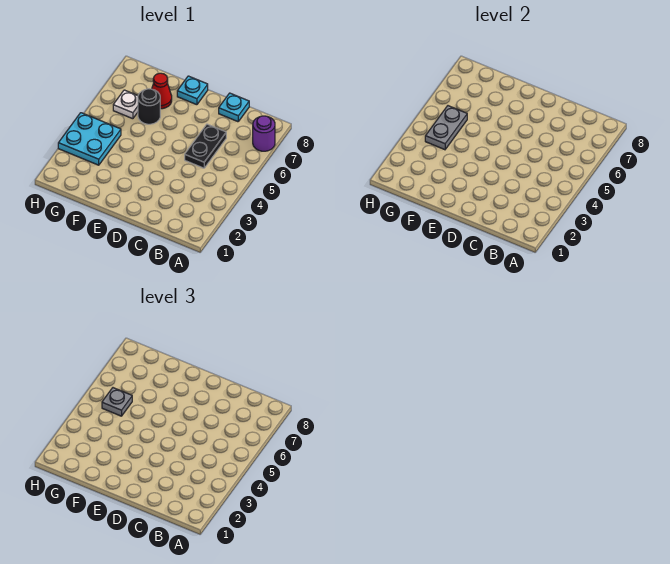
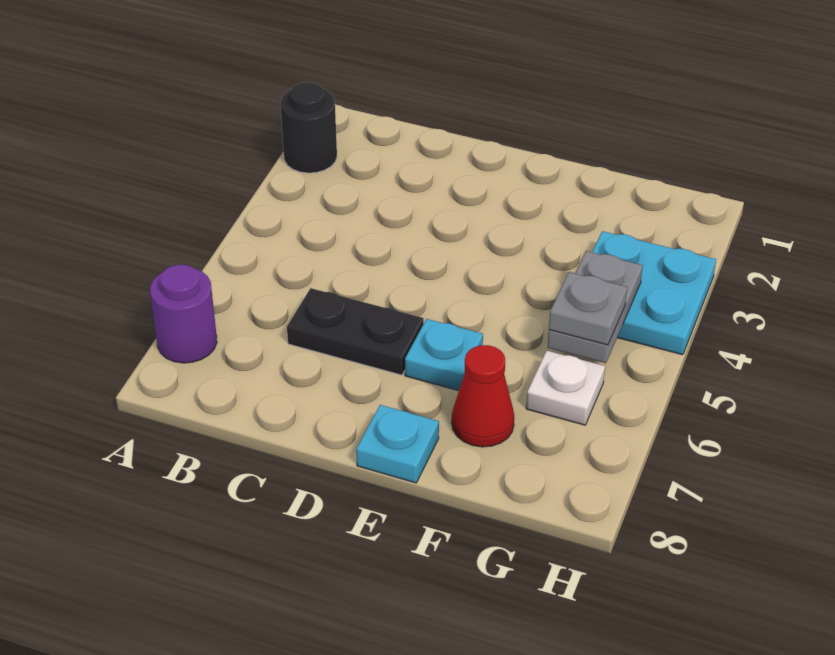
black 1x2 plate [185,124,226,168] -> black 1x2 plate turned to [287,288,424,375]
cyan 1x1 plate [219,93,249,122] -> cyan 1x1 plate moved to [405,319,483,391]
black 1x1 round brick [138,89,160,124] -> black 1x1 round brick moved to [280,82,337,173]

